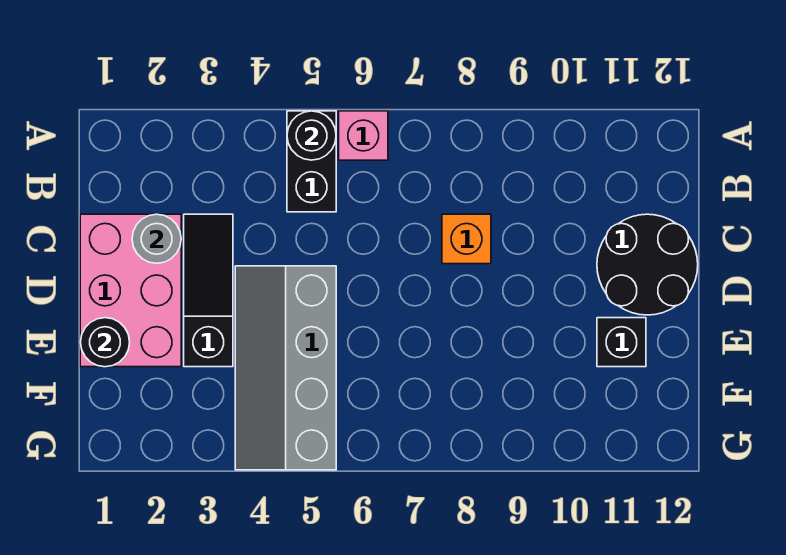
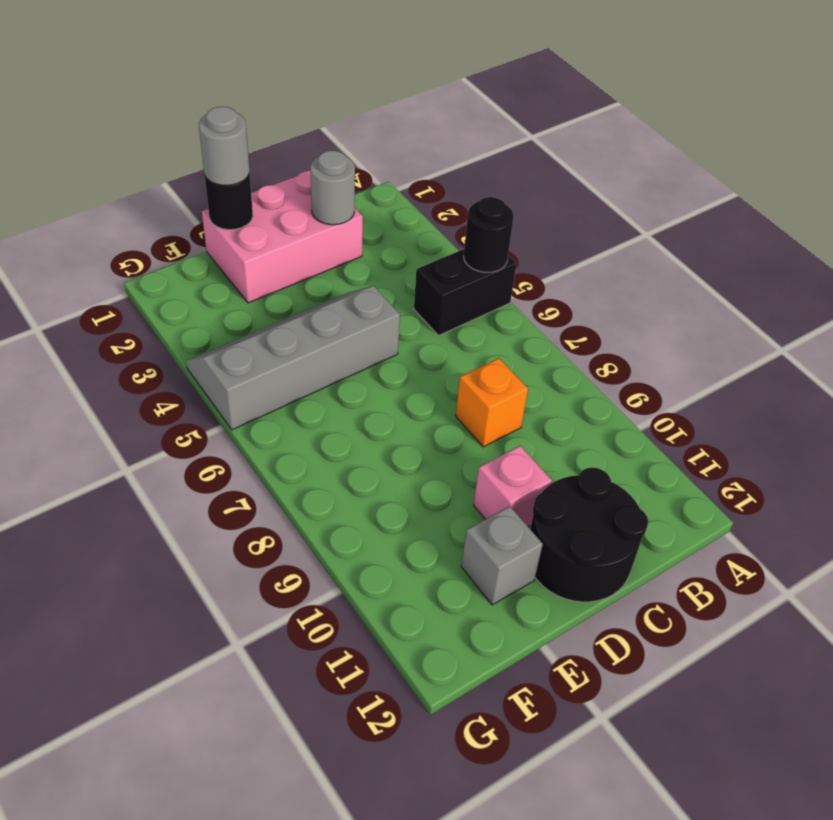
pink 1x1 brick [339,111,388,160] -> pink 1x1 brick moved to [474,446,552,527]
black 1x3 slope [184,214,233,367] -> none
none -> grey 1x1 round brick [199,107,249,185]
black 1x1 brick [597,318,646,367] -> grey 1x1 brick [461,506,543,605]

